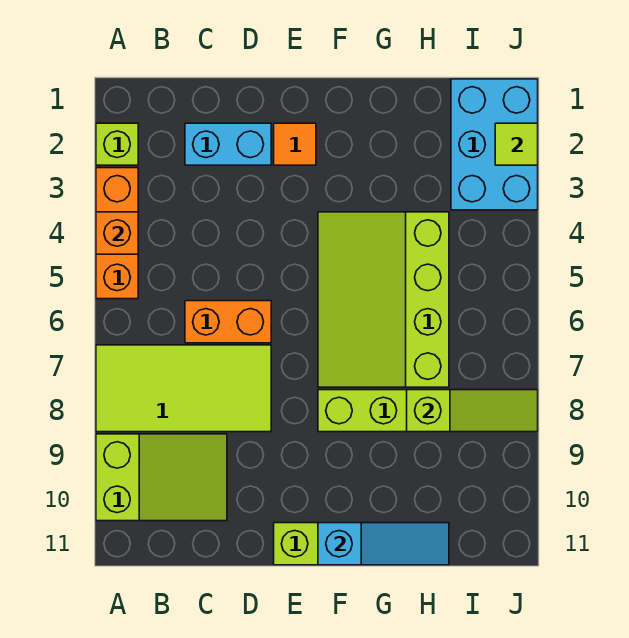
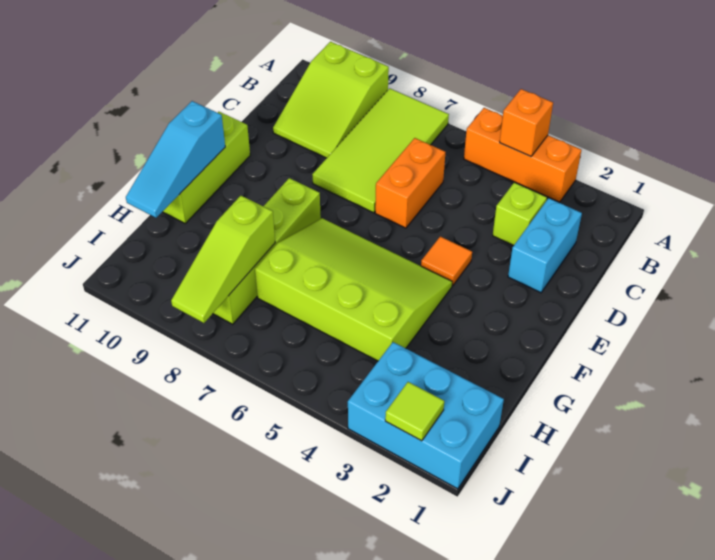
lime 1x1 brick [96,123,138,165] -> lime 1x1 brick moved to [493,183,547,246]
orange 1x1 tile [274,123,316,165] -> orange 1x1 tile moved to [421,236,472,285]

